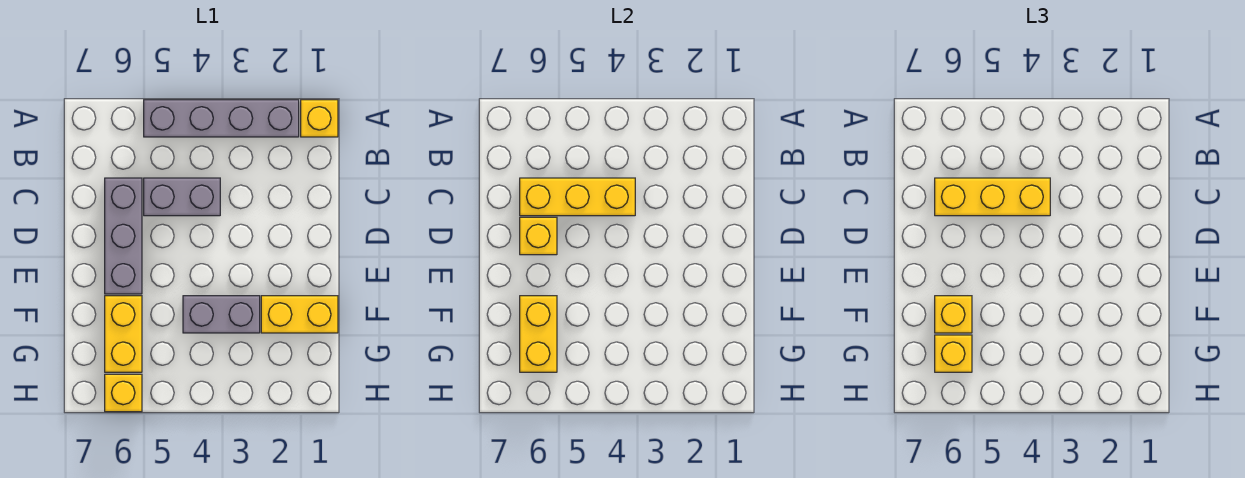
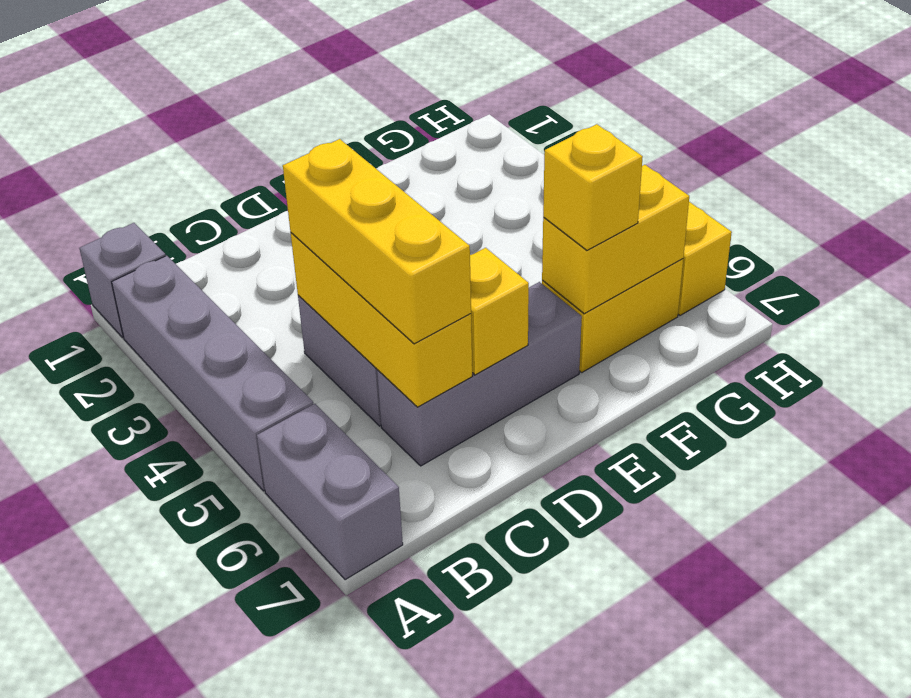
yellow 1x1 brick [301,100,338,137] -> grey 1x1 brick [79,223,166,337]
yellow 1x2 brick [261,296,338,333] -> none
grey 1x2 brick [183,296,260,333] -> grey 1x2 brick moved to [257,404,403,580]
yellow 1x1 brick [935,335,972,372] -> none

